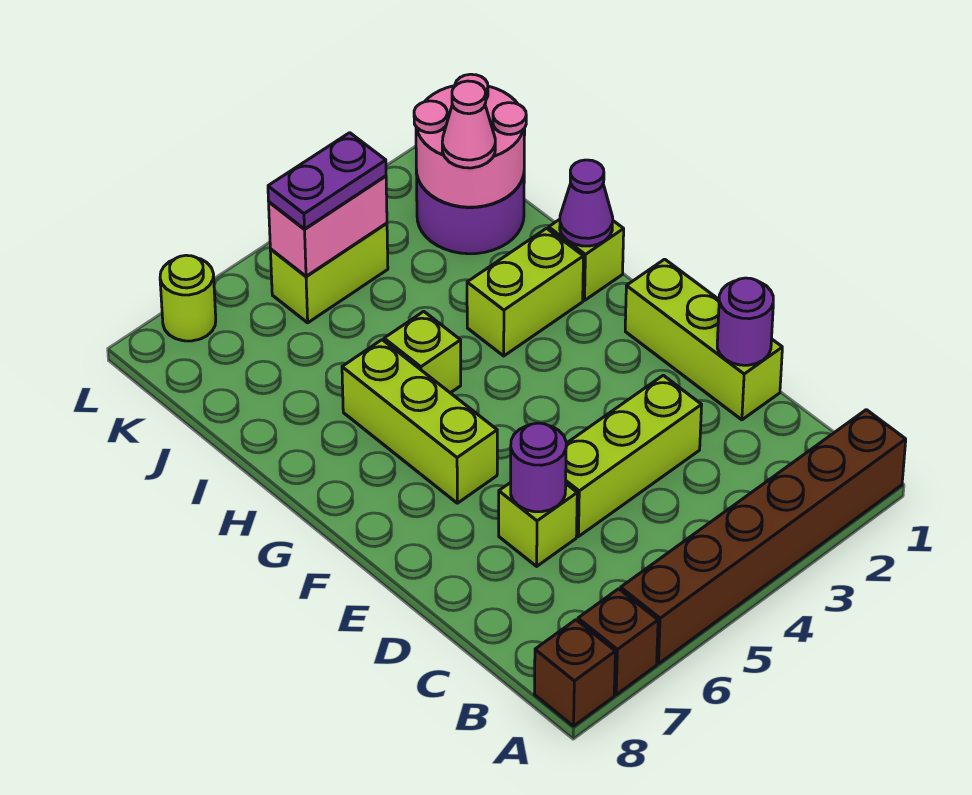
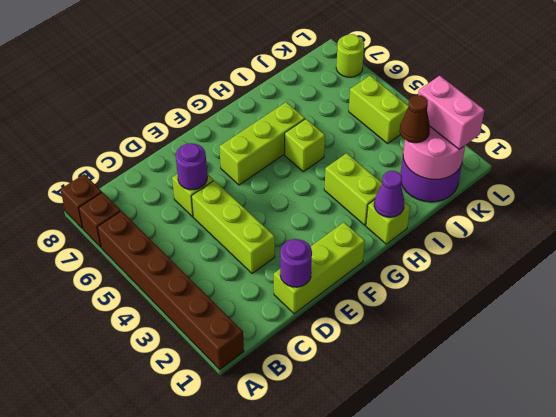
pink 1x1 cone [442,81,495,168] -> brown 1x1 cone [400,95,430,143]
pink 1x2 brick [269,176,387,276] -> pink 1x2 brick moved to [418,76,485,149]
purple 1x2 plate [268,133,386,229] -> none

